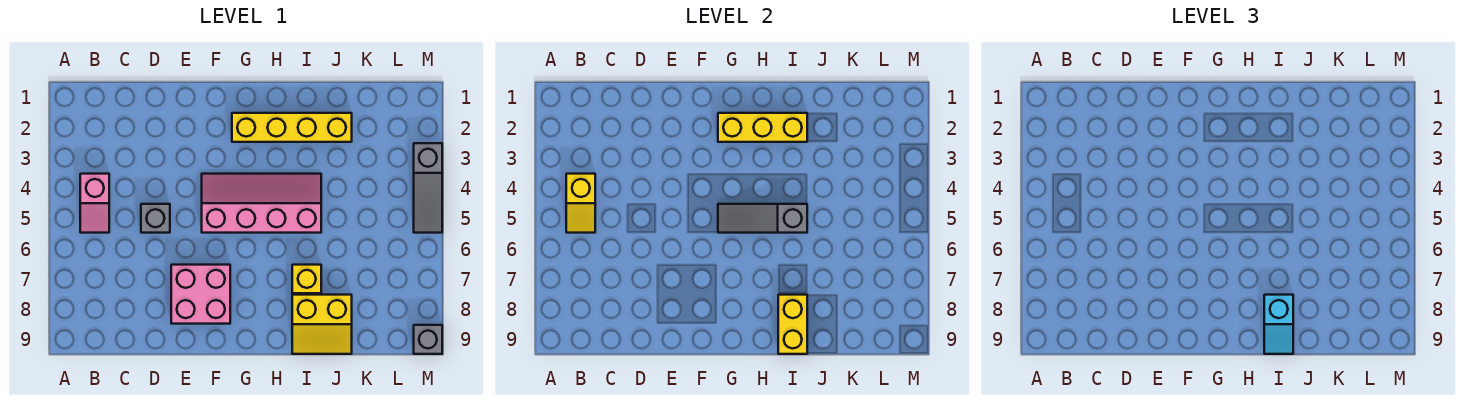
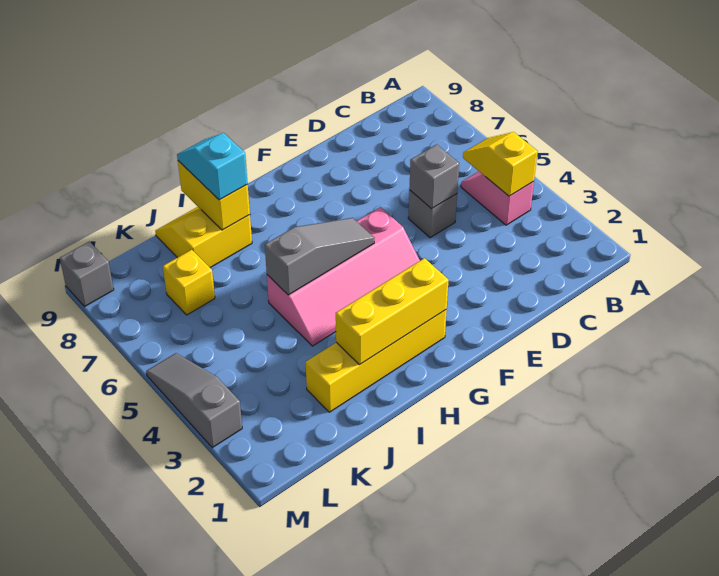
none -> grey 1x1 brick [409,144,459,209]
pink 2x2 brick [171,265,230,324] -> none
yellow 1x1 brick [292,265,321,293] -> yellow 1x1 brick moved to [163,250,215,315]

